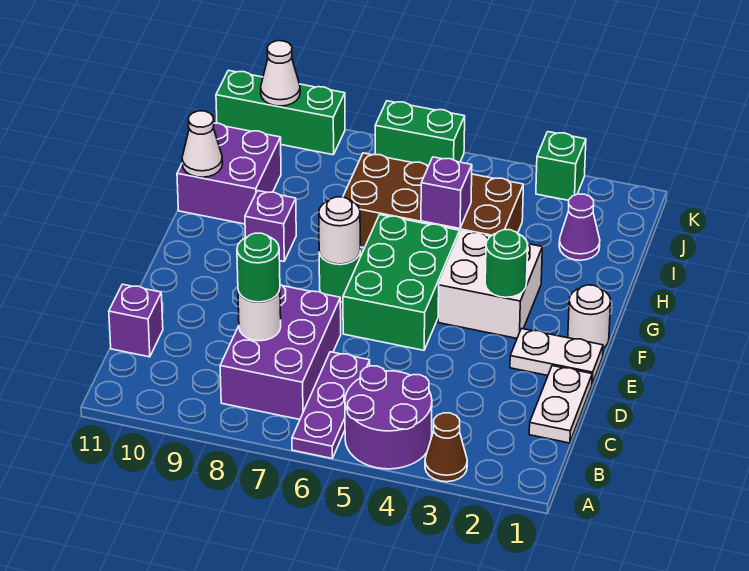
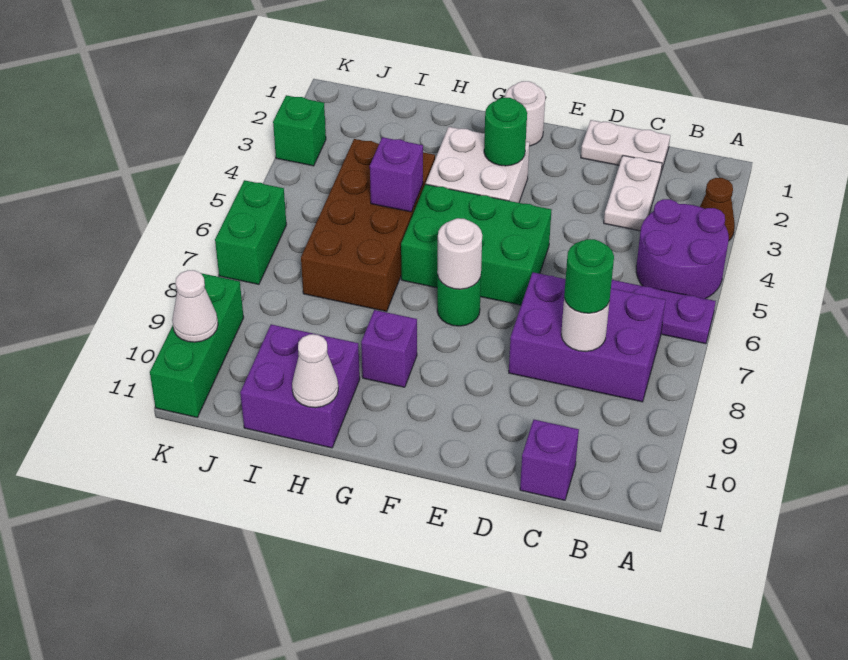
white 1x2 plate [510,329,603,384] -> white 1x2 plate moved to [604,156,662,231]
purple 1x1 cone [559,194,600,260] -> none

